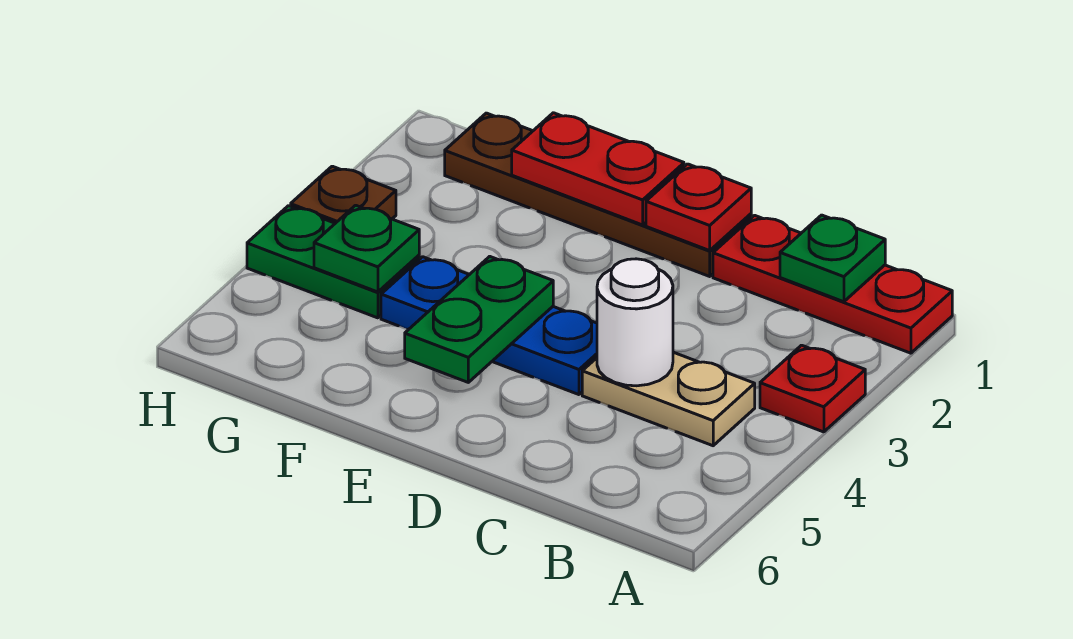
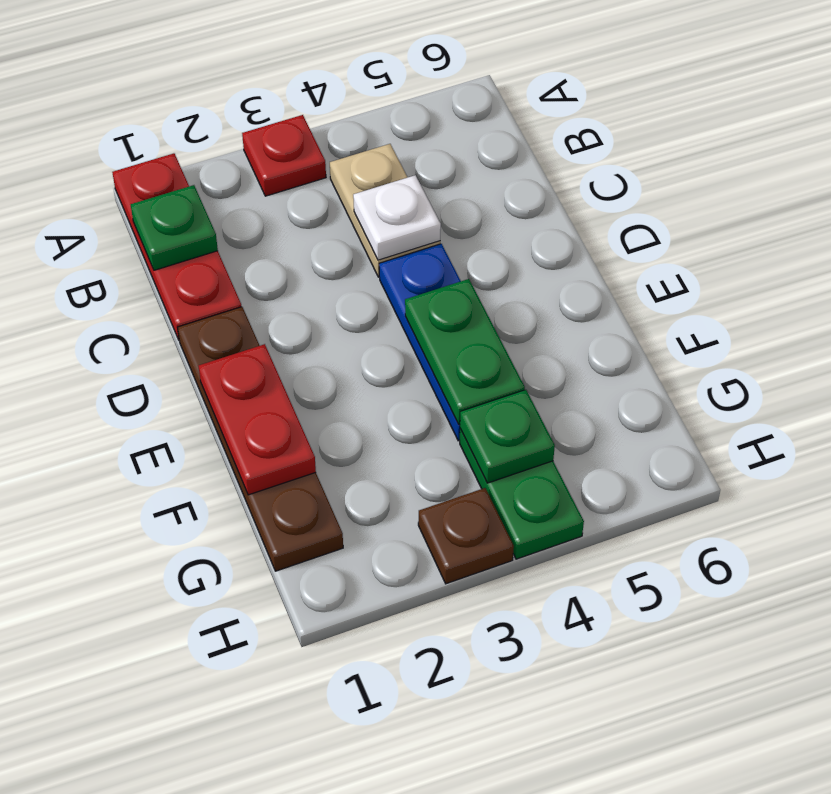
white 1x1 round brick [597,259,673,386] -> white 1x1 plate [353,175,441,260]
red 1x1 plate [646,164,751,251] -> none
green 1x2 plate [405,256,553,382] -> green 1x2 plate turned to [405,279,525,424]

